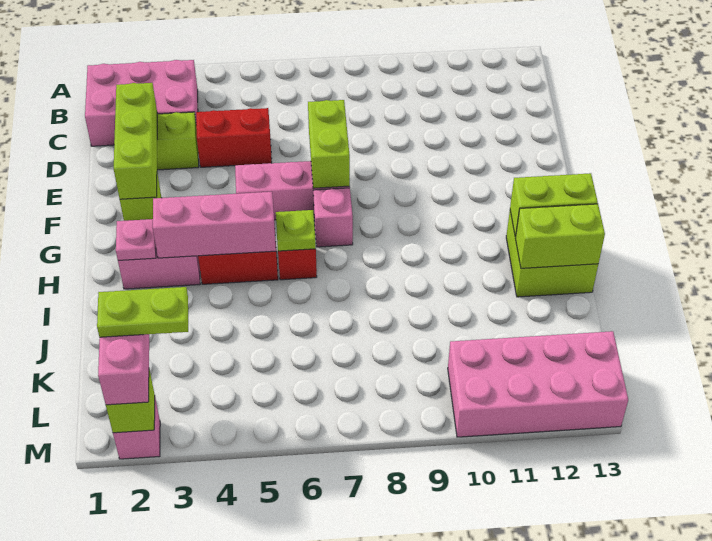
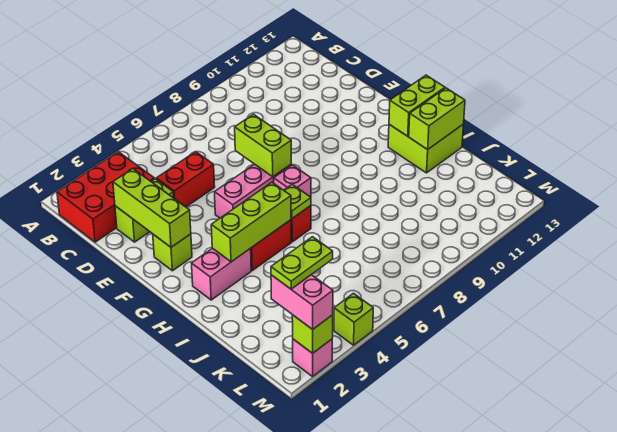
pink 2x3 brick [85,60,198,146] -> red 2x3 brick [57,152,154,242]
pink 1x1 plate [116,219,156,260] -> none
pink 1x3 brick [153,192,276,258] -> lime 1x3 brick [211,182,291,262]
pink 2x4 brick [448,331,628,437] -> none
none -> lime 1x1 brick [334,293,373,345]

